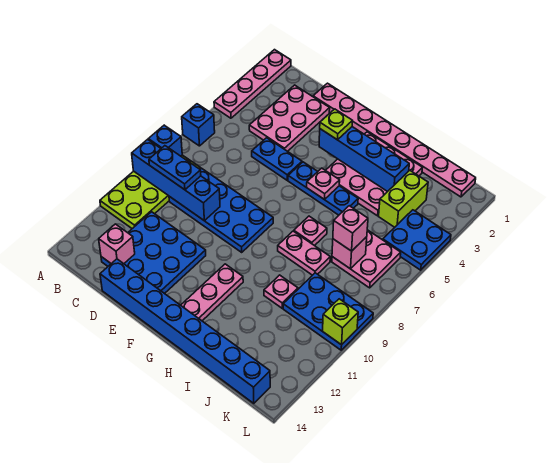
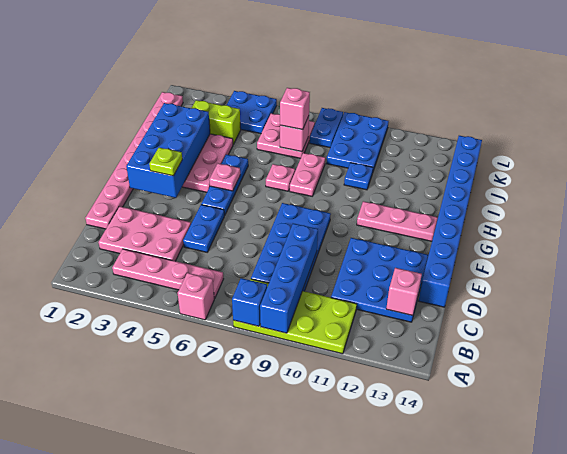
pink 1x4 plate [214,50,291,118] -> pink 1x4 plate moved to [112,249,223,299]
blue 1x1 brick [182,104,215,146] -> pink 1x1 brick [177,273,214,320]
blue 1x2 plate [149,146,201,190] -> blue 1x2 plate moved to [310,108,343,148]
blue 1x4 brick [319,127,409,192] -> blue 2x4 brick [126,103,210,198]
pink 1x1 plate [264,275,298,308] -> blue 1x1 plate [344,163,373,190]
lime 1x1 brick [323,299,358,345] -> none

